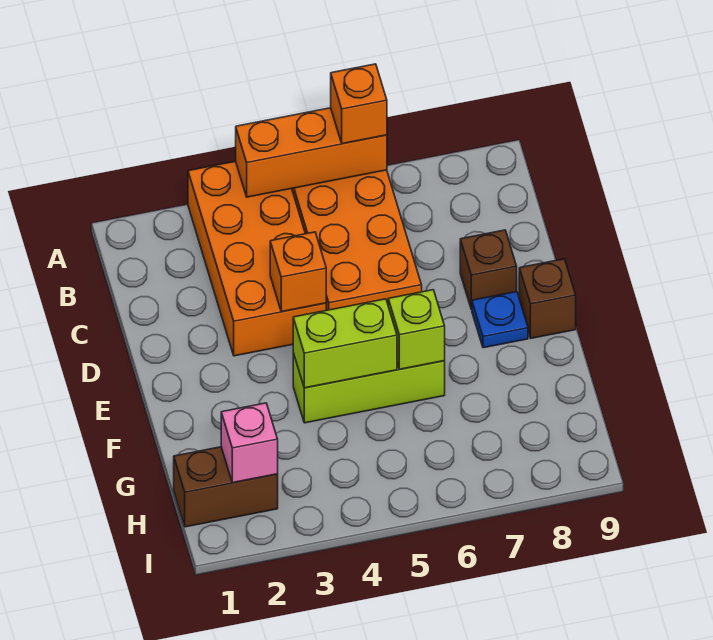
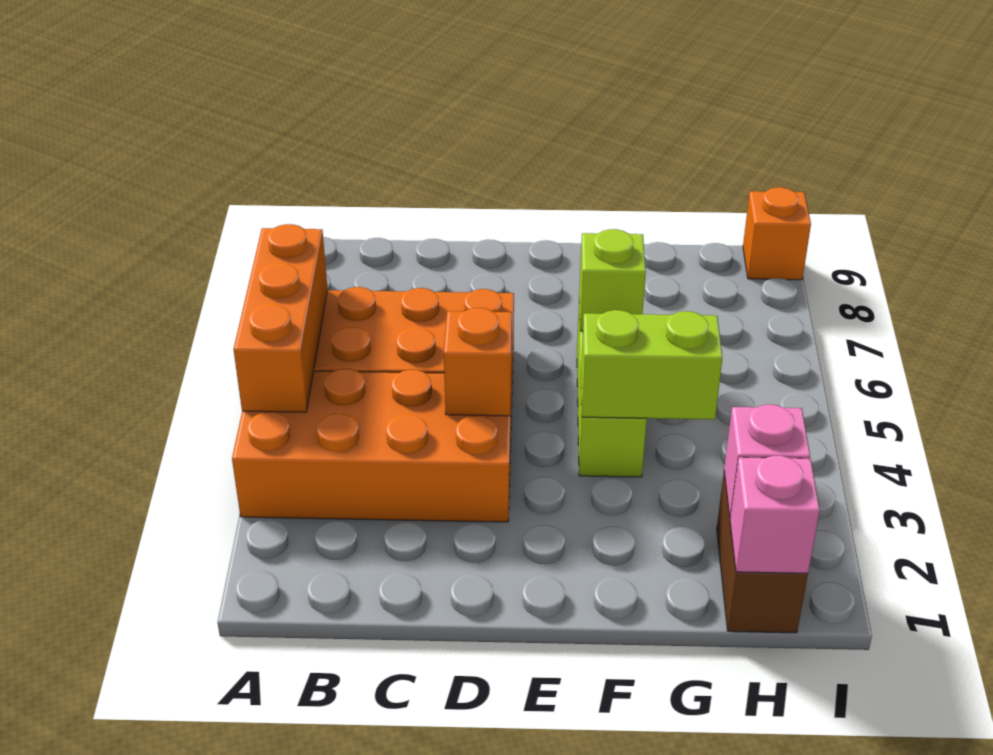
orange 1x1 brick [331,64,387,144] -> orange 1x1 brick moved to [743,187,811,280]
brown 1x1 brick [460,230,517,310] -> none
blue 1x1 plate [472,292,528,348] -> none
brown 1x1 brick [519,259,576,338] -> none
lime 1x2 brick [293,299,397,388] -> lime 1x2 brick turned to [581,310,723,420]
none -> pink 1x1 brick [730,456,820,573]

